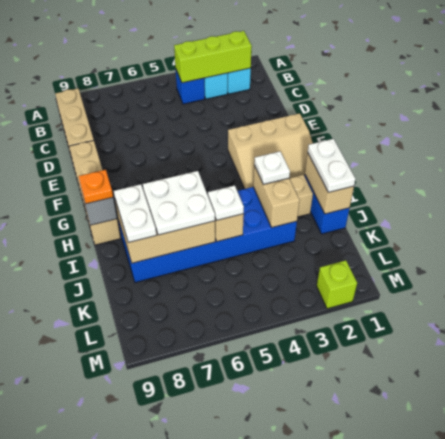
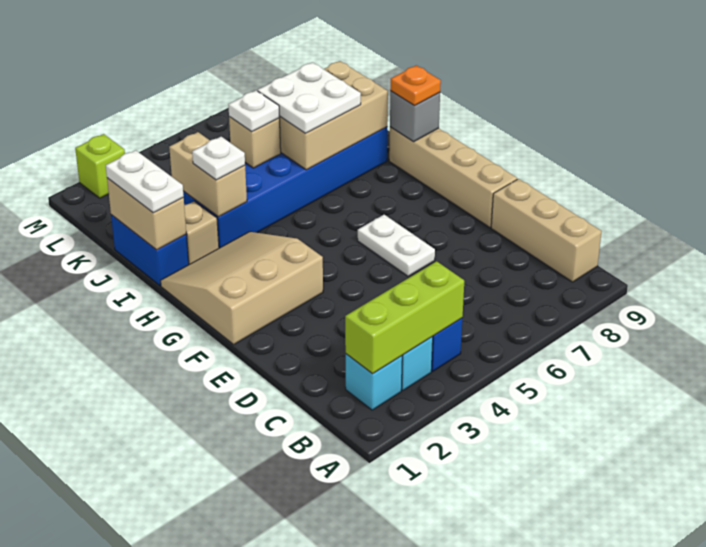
white 1x2 plate [114,184,157,242] -> white 1x2 plate moved to [358,215,435,276]

